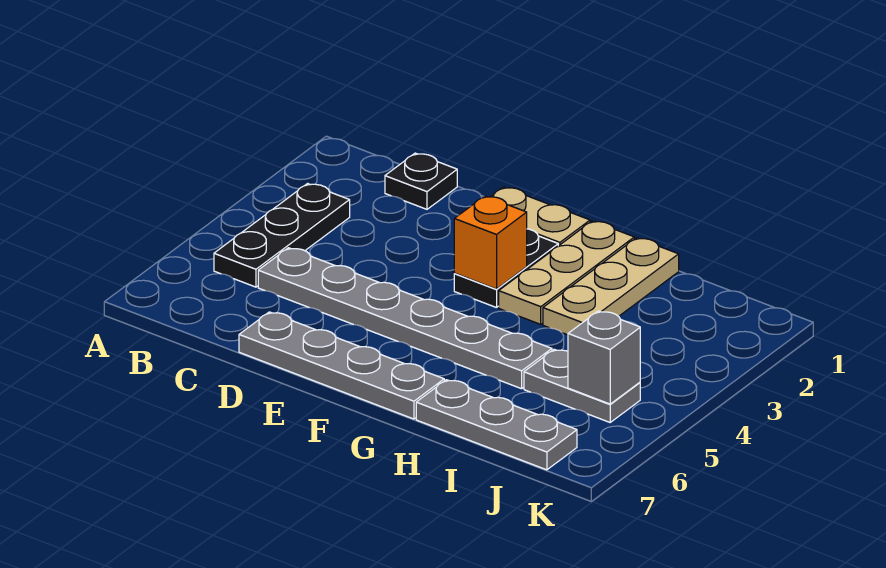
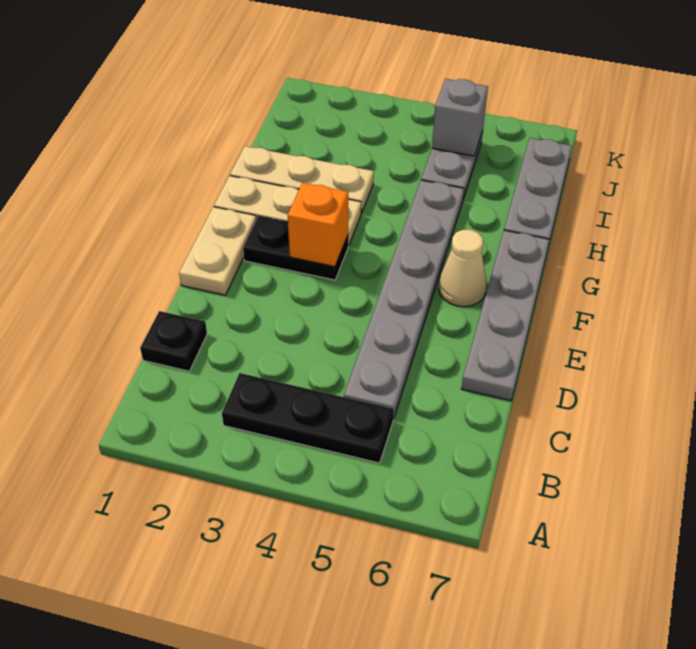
none -> tan 1x1 cone [439,230,487,307]

